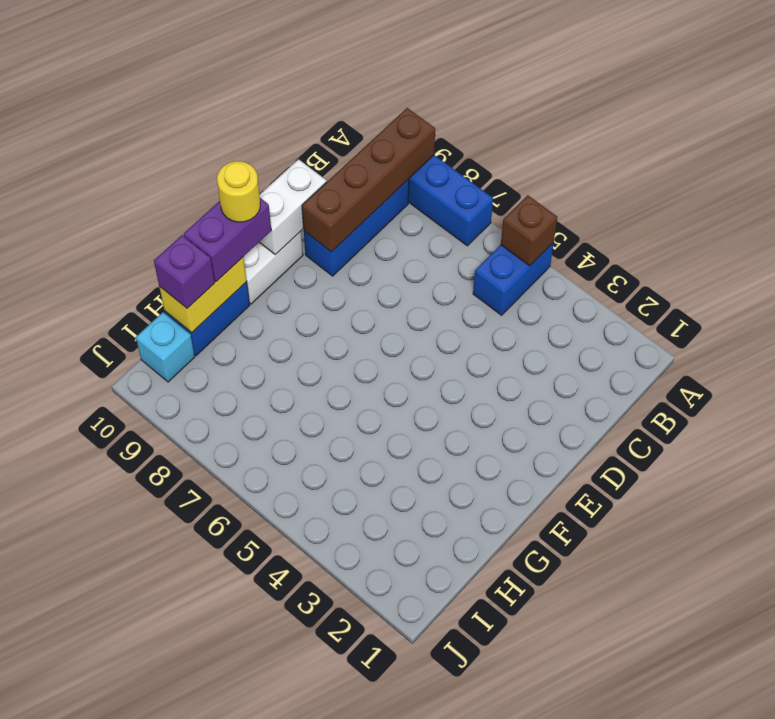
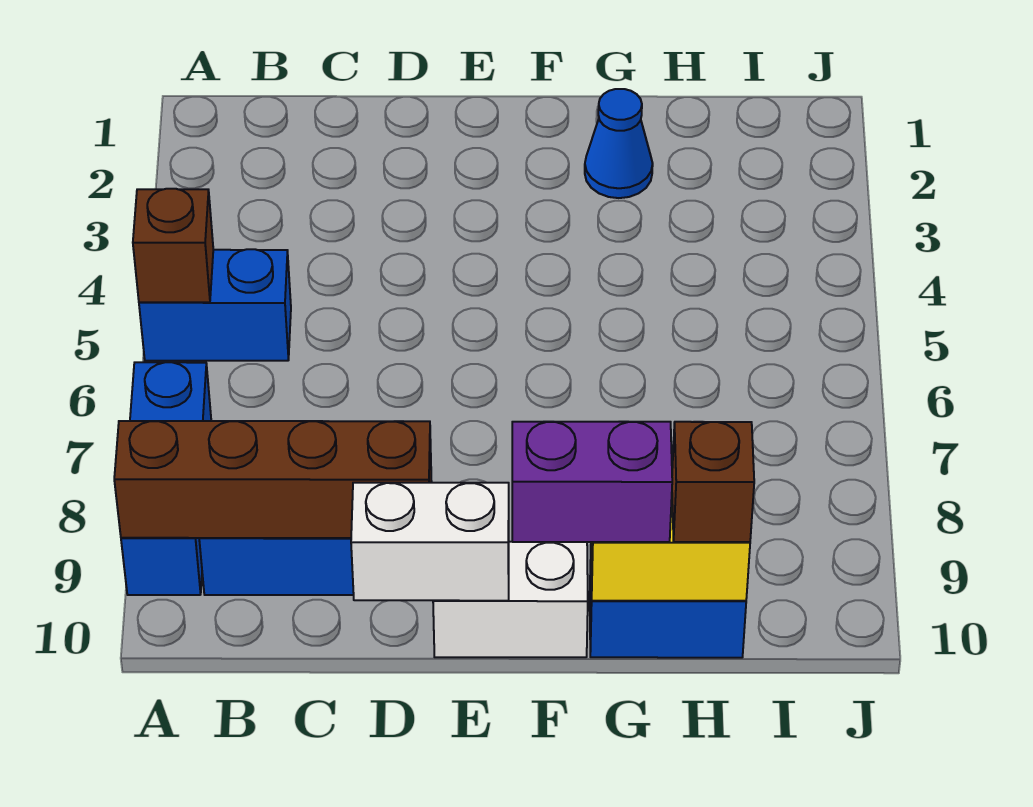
yellow 1x1 round brick [217,161,260,222] -> none
none -> blue 1x1 cone [585,89,653,198]
purple 1x1 brick [154,235,215,308] -> brown 1x1 brick [672,422,754,542]
cyan 1x1 brick [136,312,195,382] -> none

